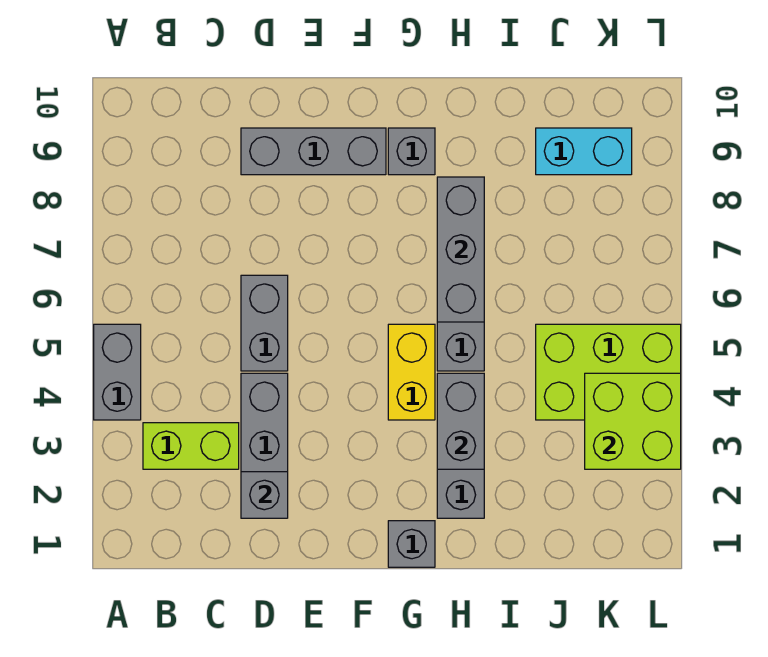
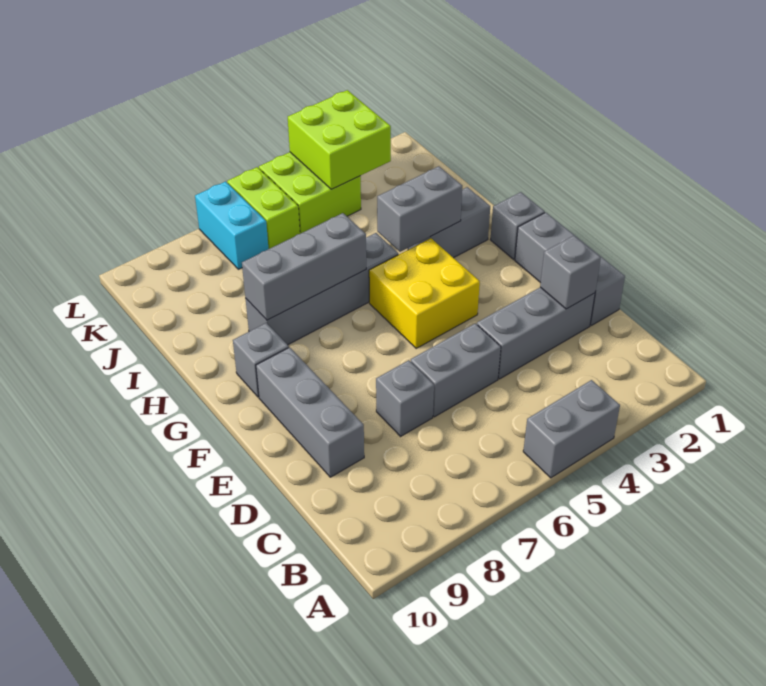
lime 1x2 brick [143,423,239,469] -> lime 1x2 brick moved to [227,167,300,249]
none -> grey 1x3 brick [515,213,625,325]
none -> grey 1x1 brick [376,360,434,436]
yellow 1x2 brick [388,324,435,420] -> yellow 2x2 brick [369,238,480,348]
lime 2x3 brick [536,324,681,420] -> lime 2x2 brick [259,152,361,234]
cyan 1x2 brick [536,128,632,175] -> cyan 1x2 brick moved to [195,182,268,269]

